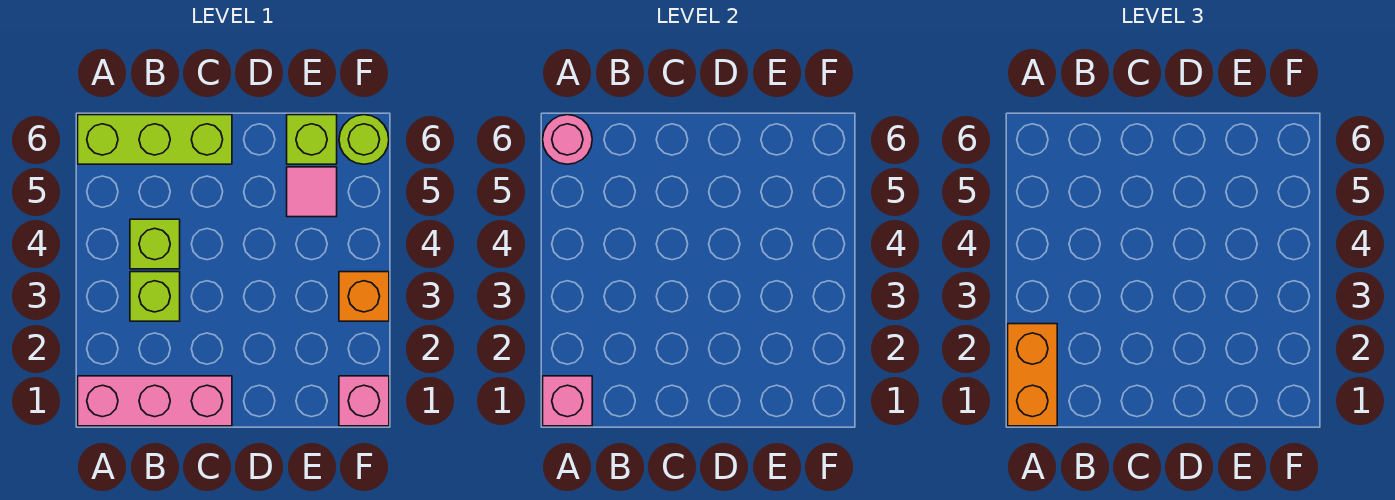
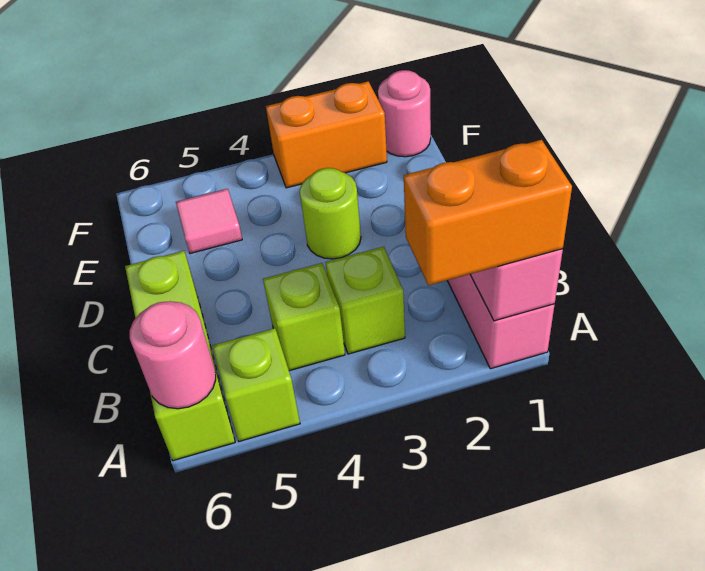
lime 1x1 brick [287,115,337,164] -> lime 1x1 brick moved to [212,328,300,441]
pink 1x1 brick [339,376,389,426] -> pink 1x1 round brick [378,70,431,157]
orange 1x1 brick [339,272,389,321] -> orange 1x2 brick [266,81,387,188]
lime 1x1 round brick [339,115,389,164] -> lime 1x1 round brick moved to [300,168,361,259]

